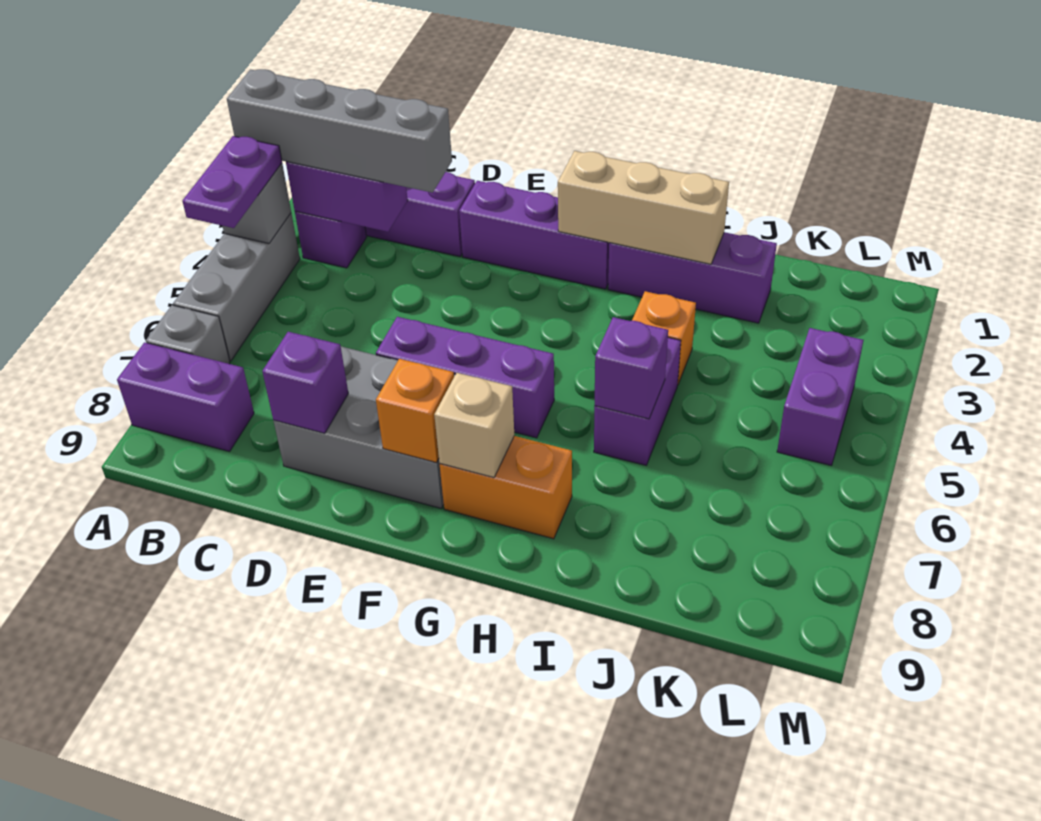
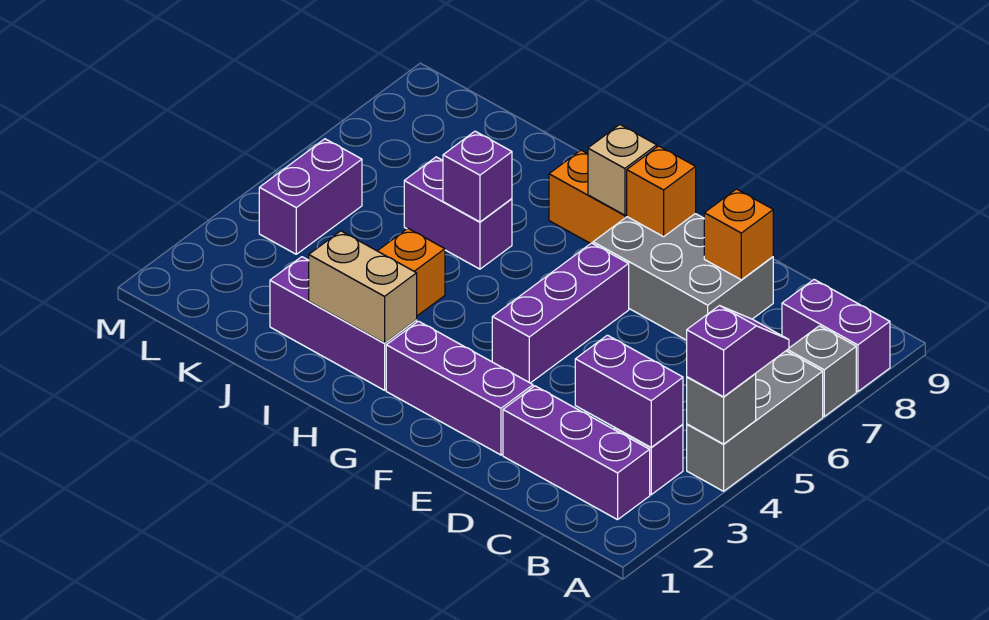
grey 1x4 brick [227,69,452,193] -> none
purple 1x2 plate [182,136,282,228] -> purple 1x2 slope [687,306,789,397]
purple 1x1 brick [262,332,348,433] -> orange 1x1 brick [704,189,773,280]
purple 1x3 brick [376,317,554,438] -> purple 1x3 brick turned to [492,243,629,383]
tan 1x3 brick [558,151,729,264] -> tan 1x2 brick [309,231,417,343]
purple 1x2 brick [594,337,681,465] -> purple 1x2 brick turned to [404,157,512,269]

